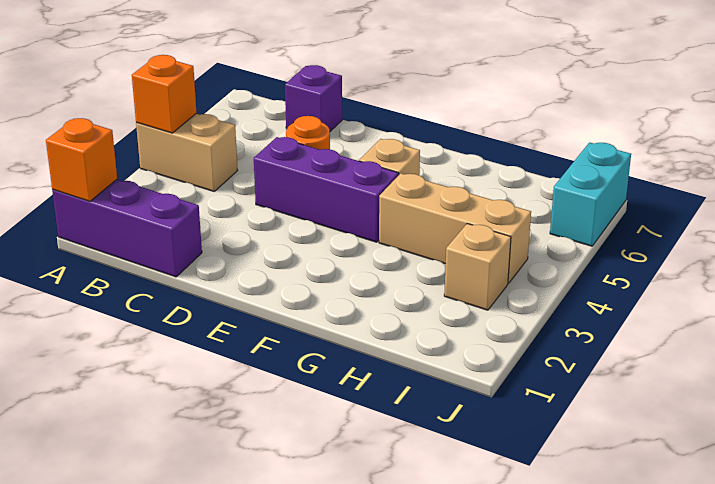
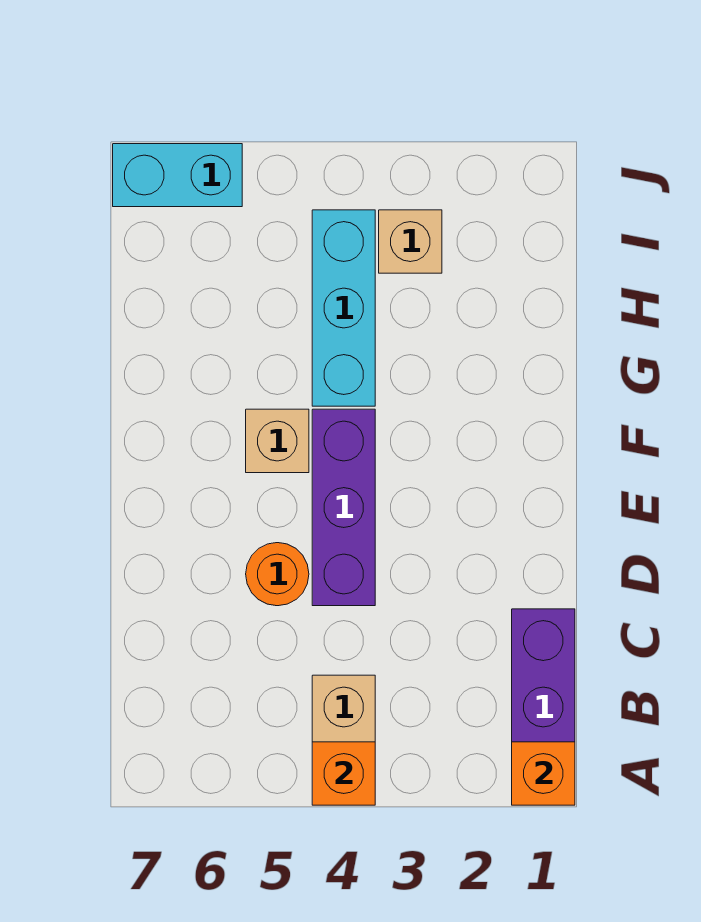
purple 1x1 brick [285,65,342,131] -> none
tan 1x3 brick [379,173,531,283] -> cyan 1x3 brick [312,210,375,406]

